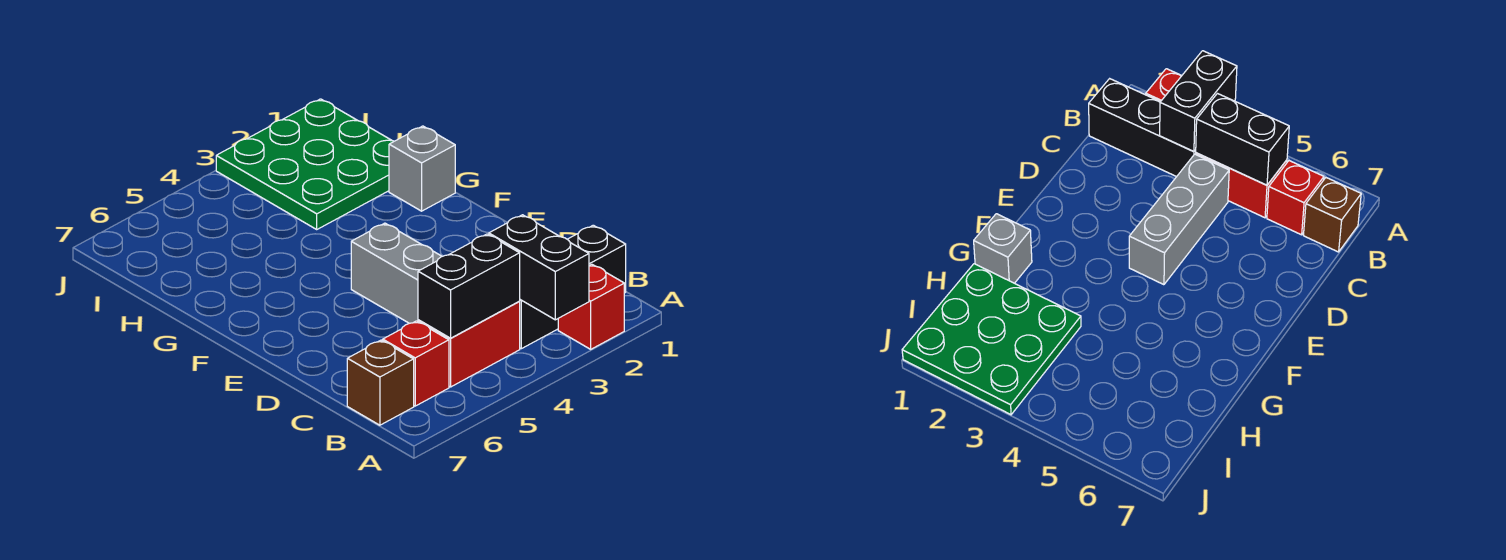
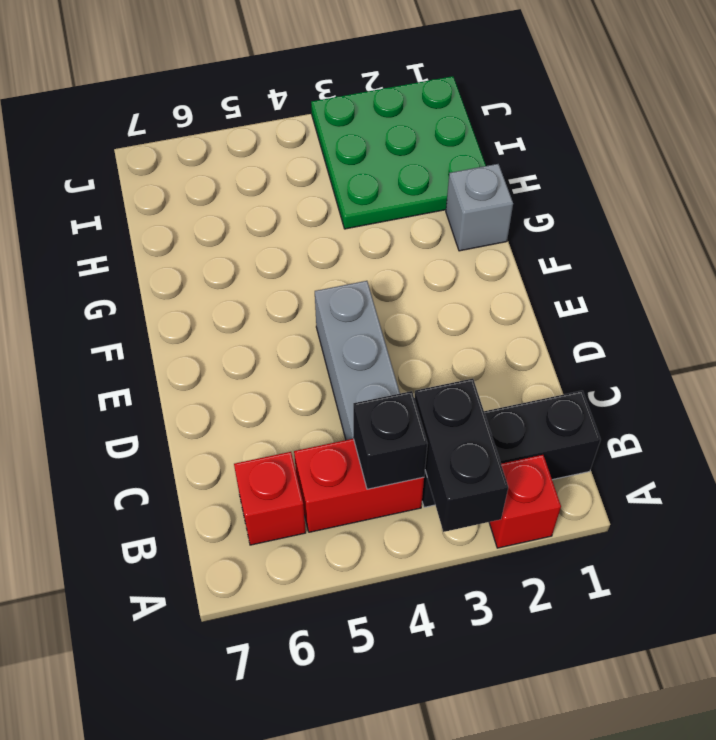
black 1x2 brick [418,234,520,338] -> black 1x1 brick [353,391,428,489]
brown 1x1 brick [347,340,414,425] -> none

